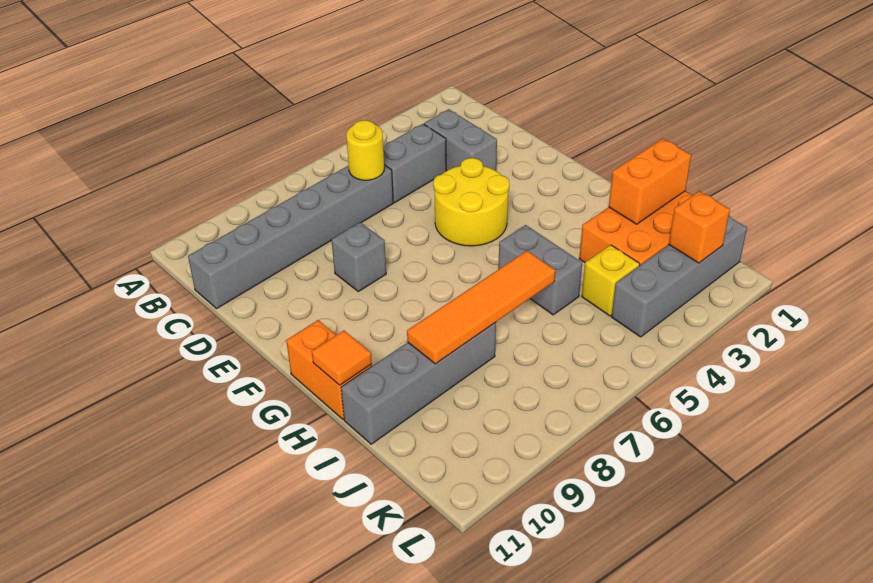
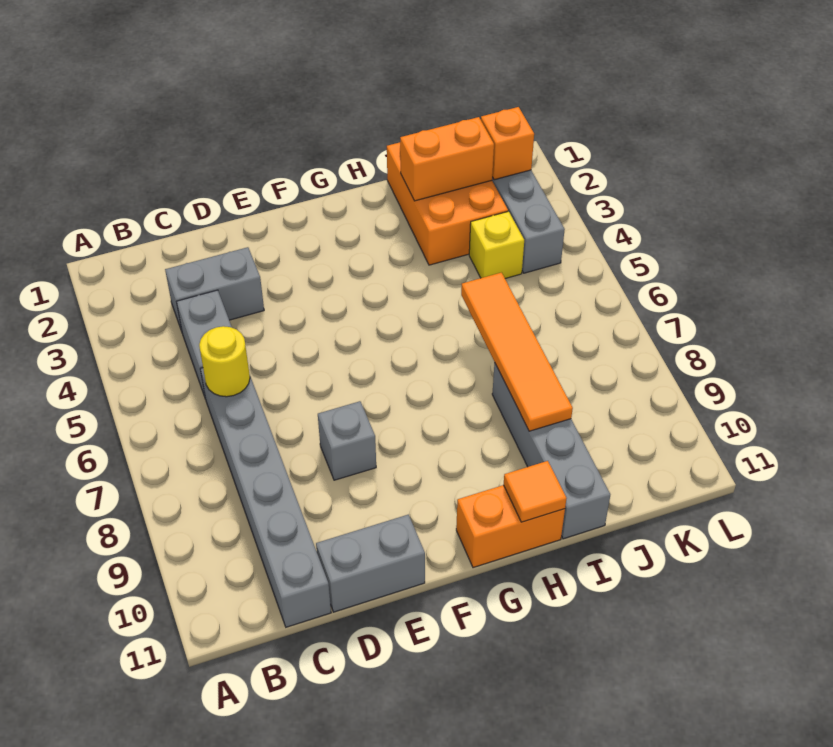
yellow 2x2 round brick [433,158,509,246] -> none
grey 1x2 brick [498,225,582,315] -> grey 1x2 brick moved to [316,515,425,612]
orange 1x2 brick [609,139,691,224] -> orange 1x2 brick turned to [400,117,494,201]

